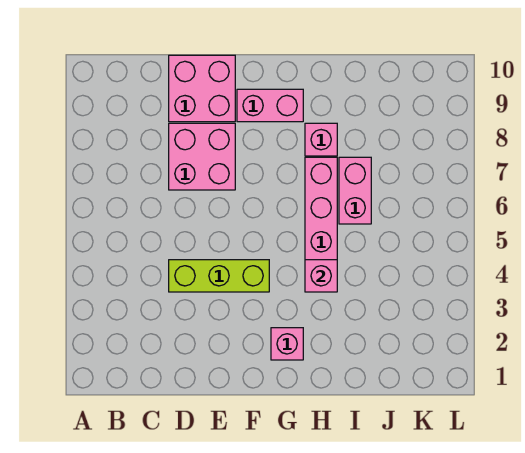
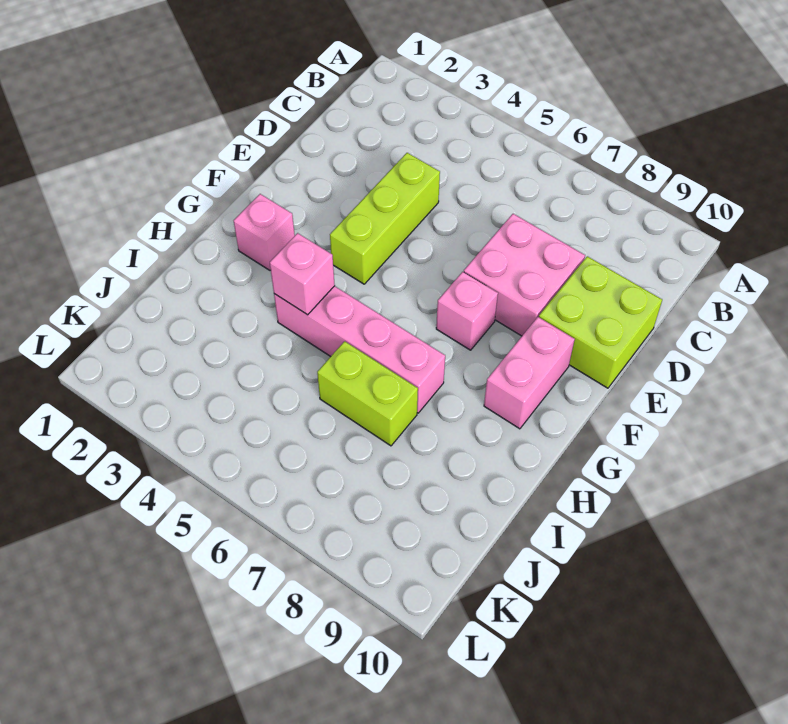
pink 2x2 brick [169,55,235,122] -> lime 2x2 brick [539,256,662,388]
pink 1x1 brick [305,123,337,156] -> pink 1x1 brick moved to [436,272,498,350]
pink 1x2 brick [339,157,371,224] -> lime 1x2 brick [317,341,418,446]

